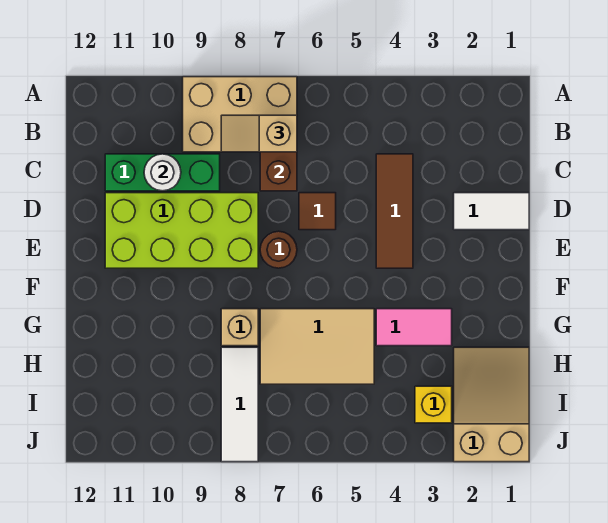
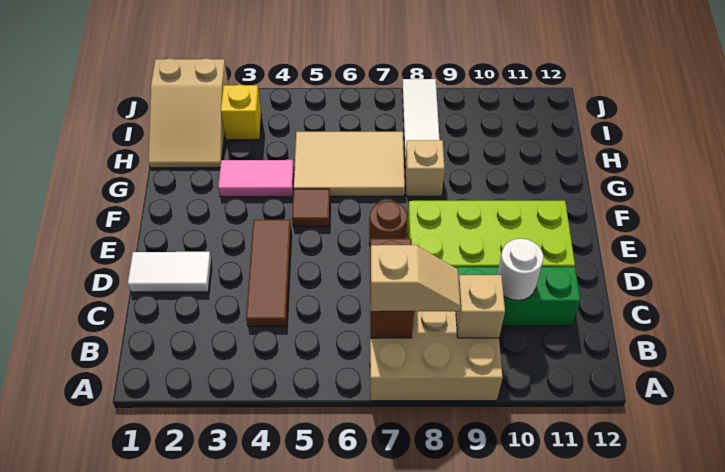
none -> tan 1x1 brick [456,275,505,338]
brown 1x1 tile [299,193,336,230] -> brown 1x1 tile moved to [292,189,330,227]

